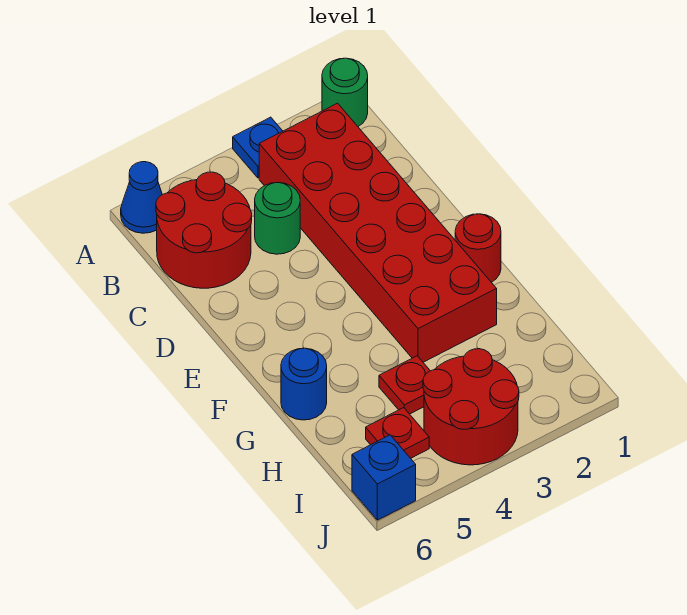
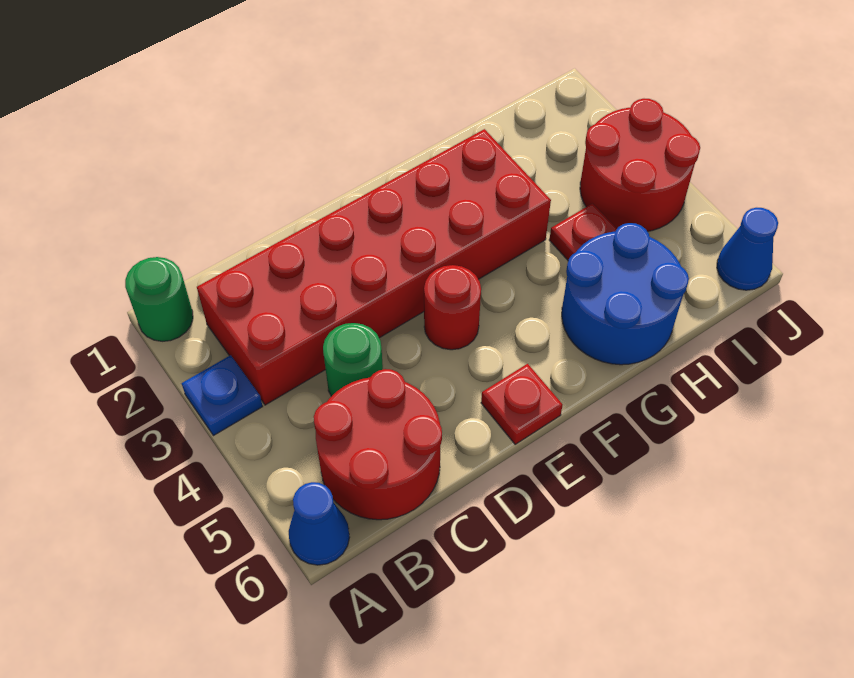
red 1x1 round brick [455,214,501,282] -> red 1x1 round brick moved to [424,265,481,350]
blue 1x1 round brick [281,348,327,420] -> blue 2x2 round brick [562,223,689,365]
red 1x1 plate [366,408,429,458] -> red 1x1 plate moved to [481,364,562,444]
blue 1x1 brick [352,435,416,520] -> blue 1x1 cone [717,208,778,290]

